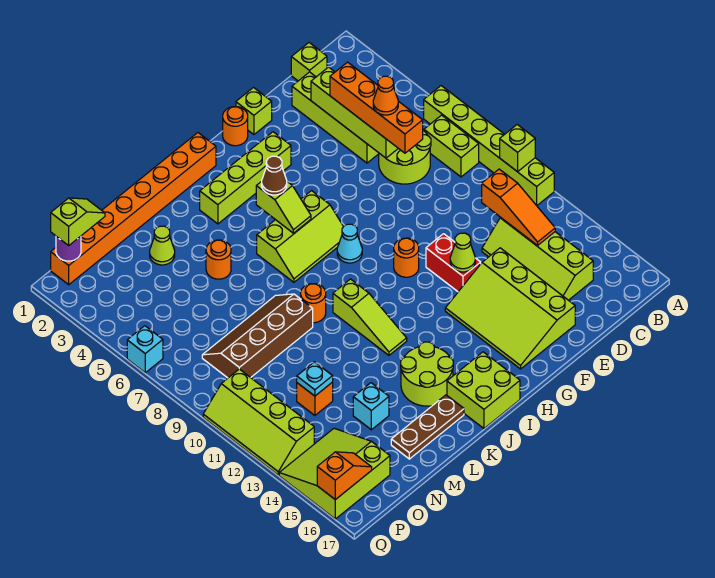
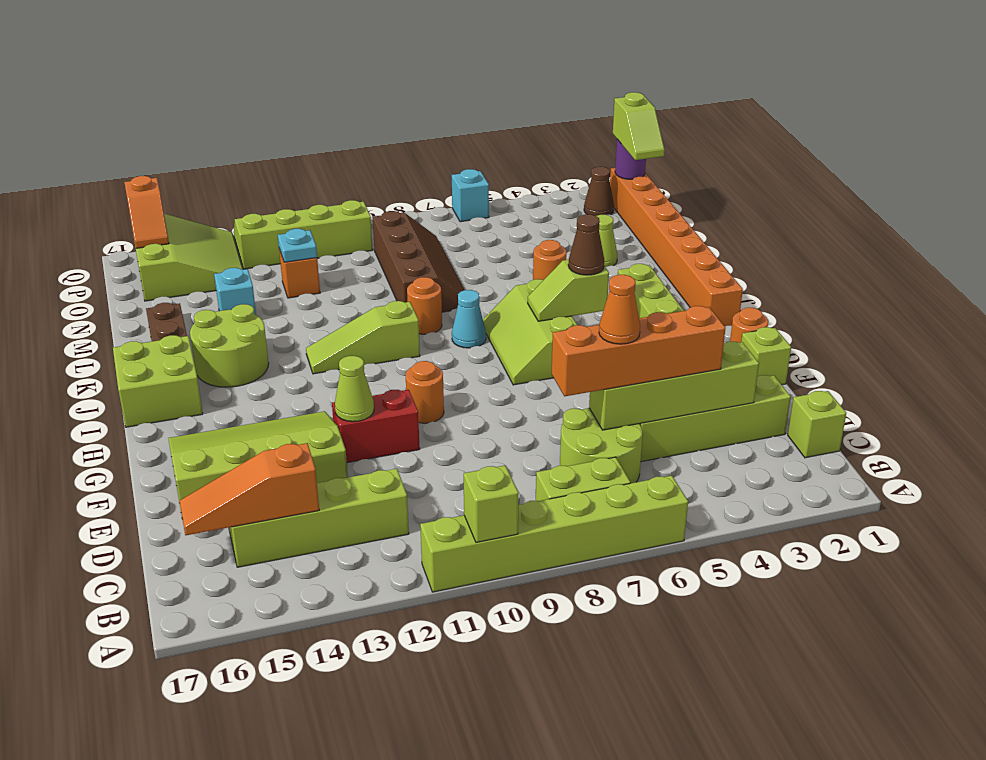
orange 1x3 slope [482,169,555,245] -> orange 1x3 slope moved to [179,443,319,535]
cyan 1x1 cone [337,224,362,263] -> cyan 1x1 cone moved to [452,290,486,348]
none -> brown 1x1 cone [584,167,614,216]

